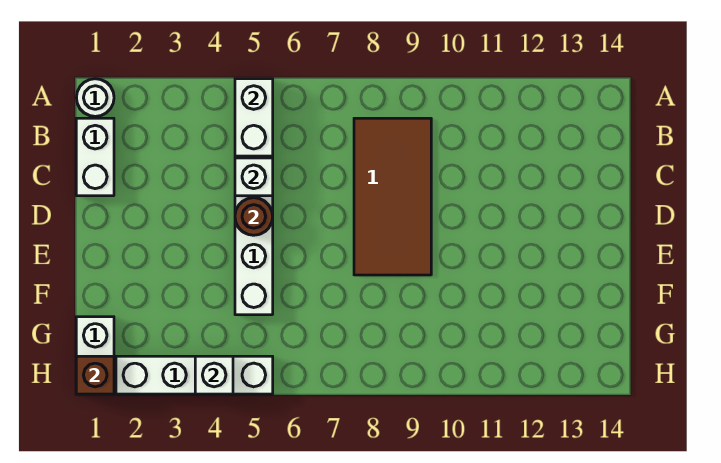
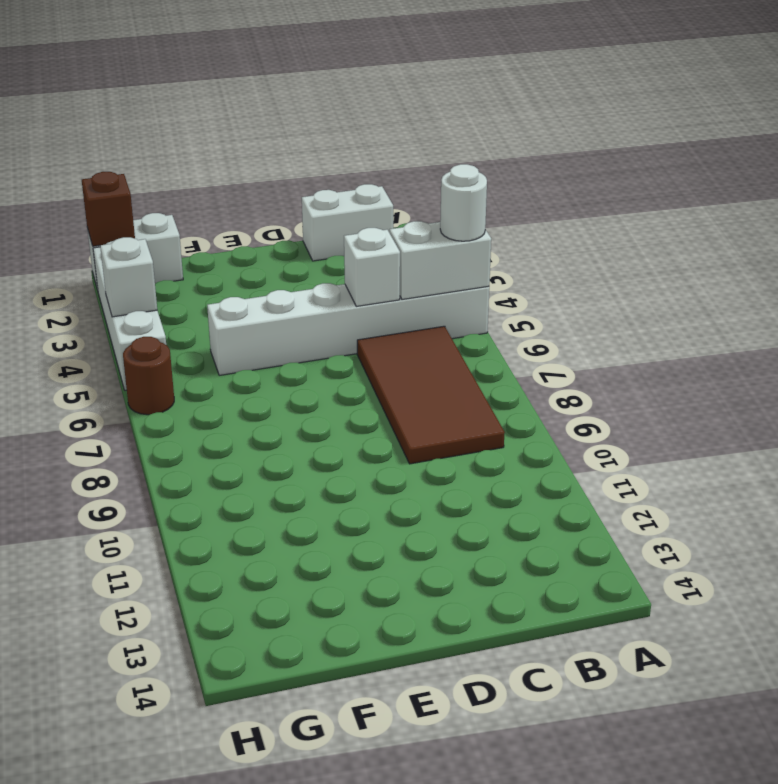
white 1x1 round brick [76,79,114,116] -> white 1x1 round brick moved to [440,164,487,241]
brown 2x4 tile [354,118,431,275] -> brown 2x4 tile turned to [357,326,505,464]
brown 1x1 round brick [235,198,273,235] -> brown 1x1 round brick moved to [123,337,174,415]

